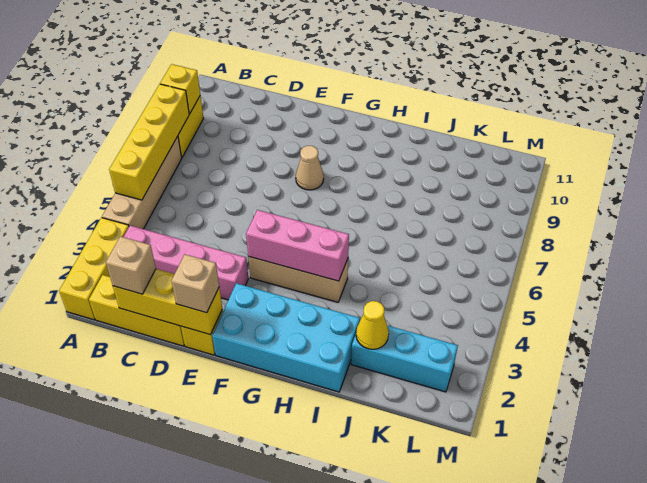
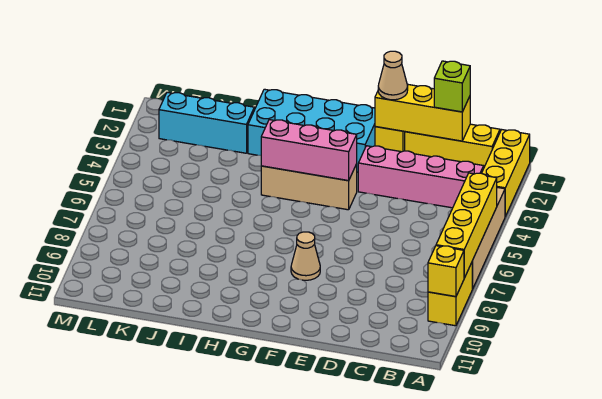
tan 1x1 brick [106,236,156,294] -> lime 1x1 brick [434,61,470,112]
tan 1x1 brick [171,254,219,313] -> tan 1x1 cone [378,51,408,100]
yellow 1x1 cone [356,301,389,349] -> none

